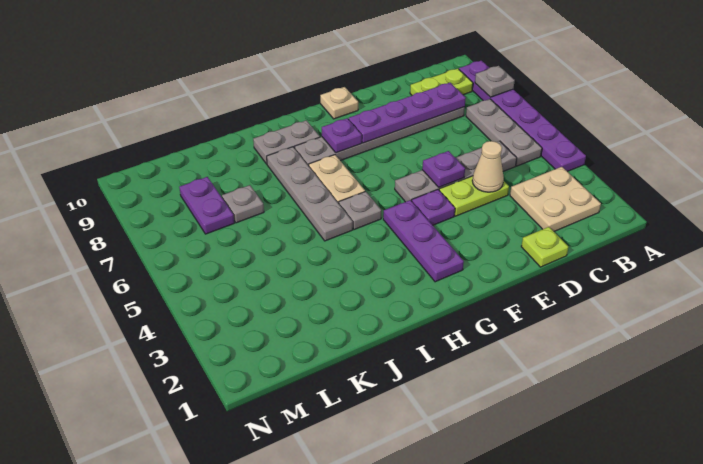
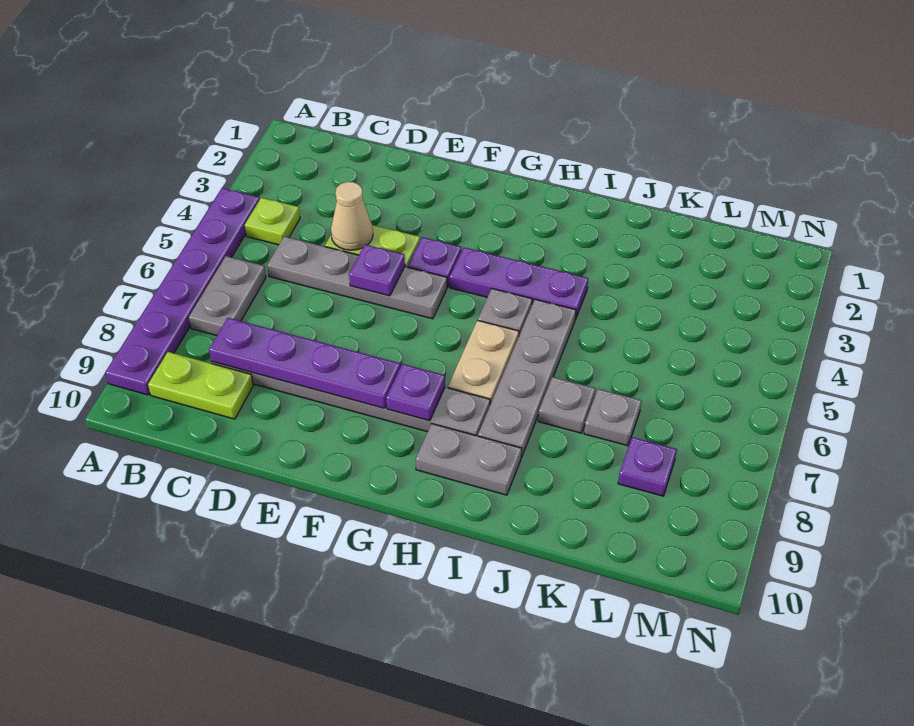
grey 1x1 plate [475,66,515,97] -> grey 1x1 plate moved to [538,377,595,433]
tan 2x2 plate [510,167,601,231] -> none
grey 1x3 plate [466,99,542,166] -> grey 1x2 plate [189,256,266,336]
lime 1x1 plate [521,227,568,267] -> lime 1x1 plate moved to [245,198,300,245]
tan 1x1 plate [320,87,358,119] -> none
purple 1x3 plate [383,200,464,282] -> purple 1x3 plate turned to [450,247,588,319]
purple 1x2 plate [179,177,234,234] -> purple 1x1 plate [618,437,677,496]

